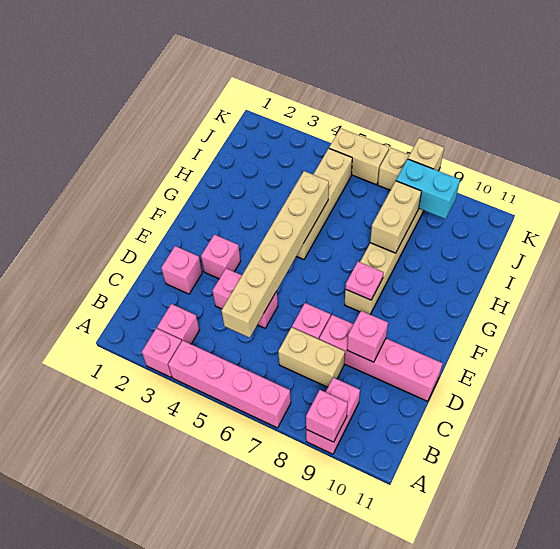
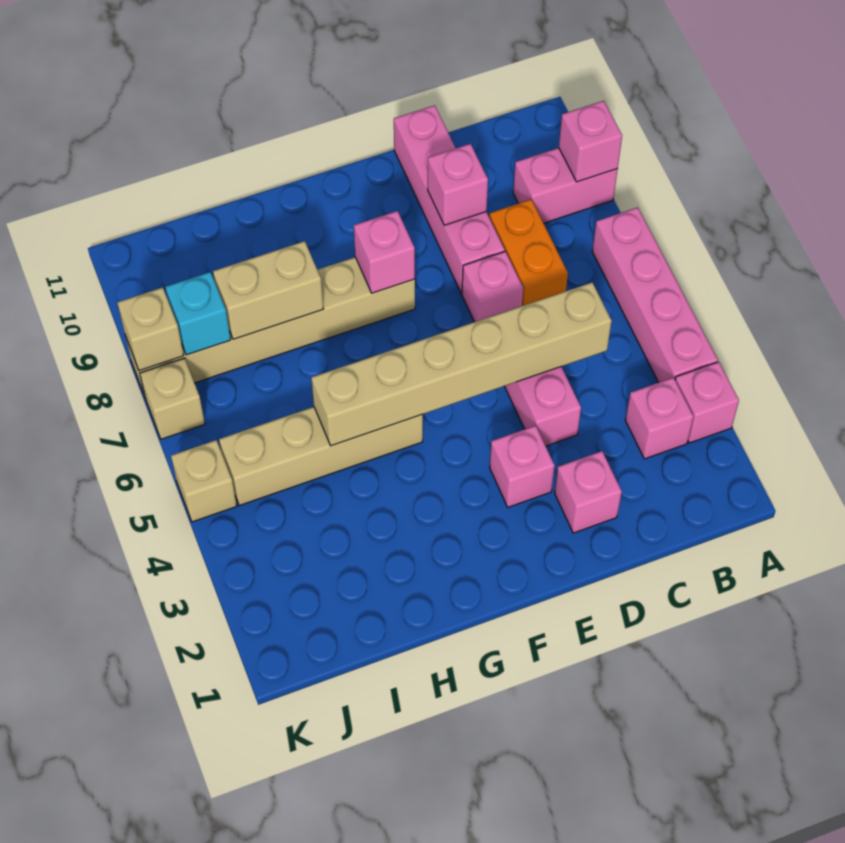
tan 1x2 brick [278,327,345,387] -> orange 1x2 brick [489,200,568,306]
pink 1x1 plate [345,262,384,300] -> pink 1x1 brick [354,211,415,293]
cyan 1x2 brick [396,159,460,219] -> cyan 1x1 brick [165,272,231,355]
tan 1x2 brick [329,128,389,185] -> tan 1x1 brick [171,440,237,522]

